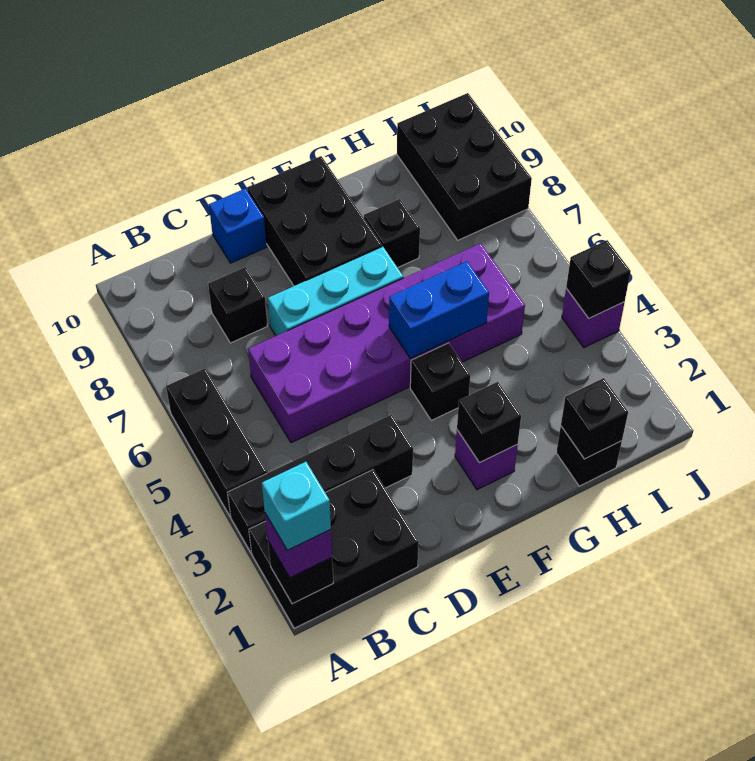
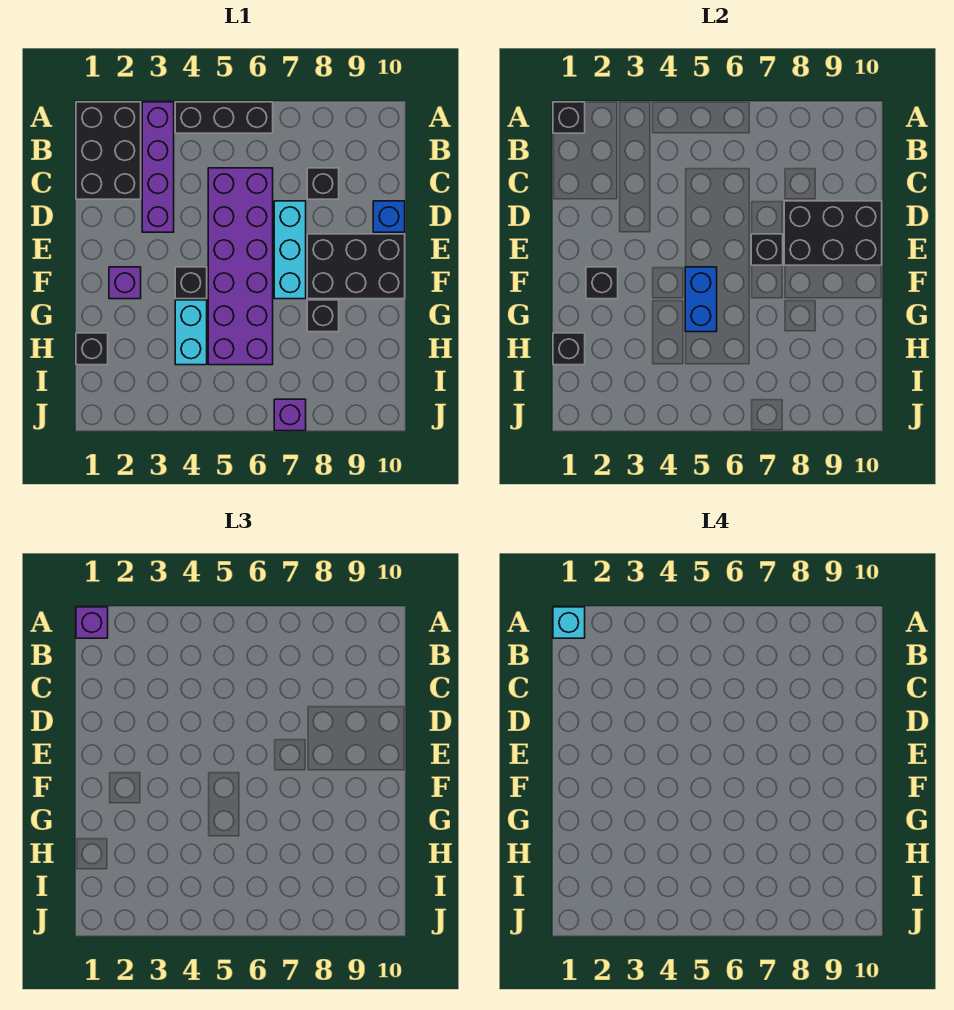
black 1x4 brick [227,415,413,553] -> purple 1x4 brick [142,102,174,232]
none -> cyan 1x2 brick [175,300,207,365]
black 2x3 brick [397,93,532,240] -> black 2x3 brick moved to [784,201,882,265]
purple 1x1 brick [562,288,625,348] -> purple 1x1 brick moved to [274,399,306,431]
black 1x1 brick [566,240,631,318] -> black 1x1 brick moved to [751,234,783,265]

